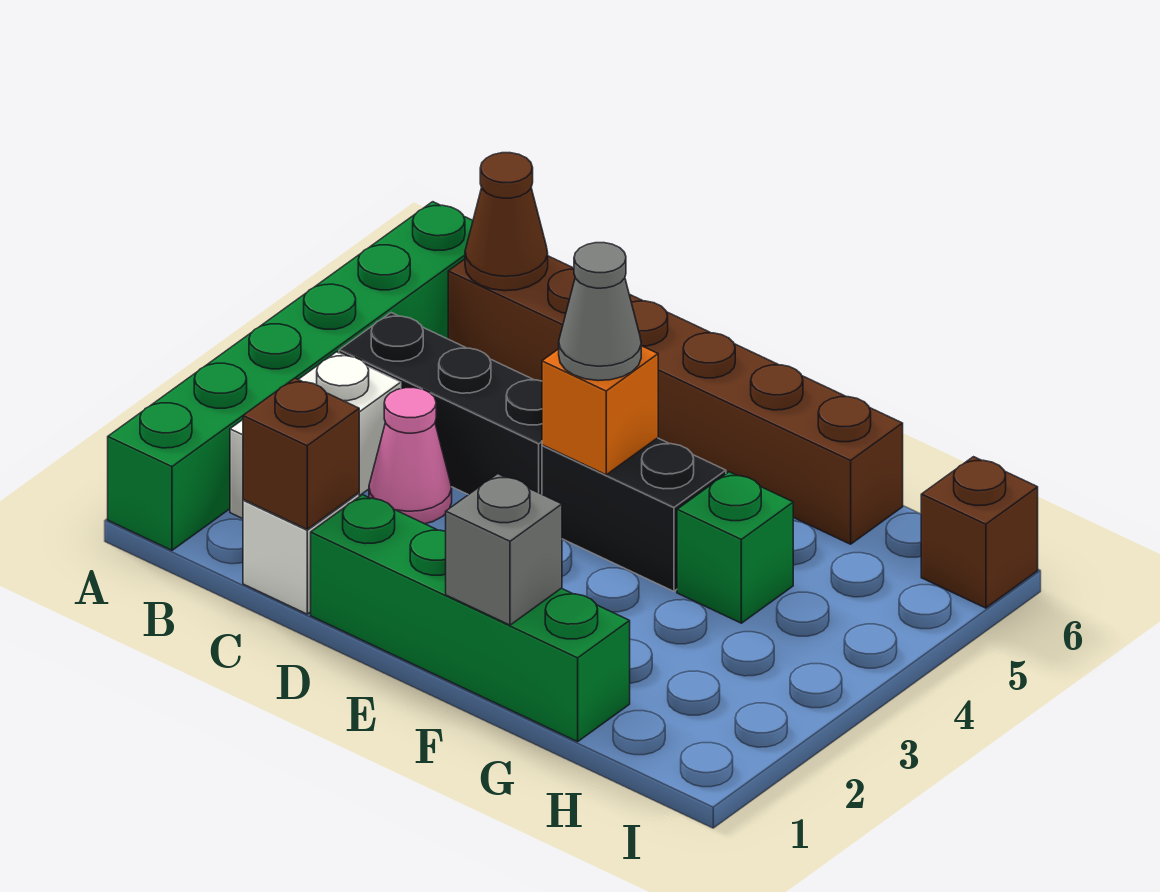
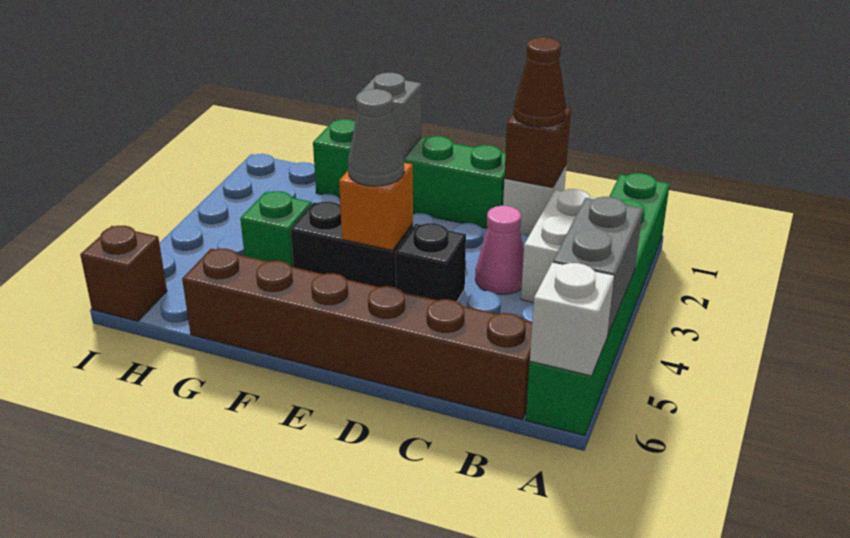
none -> grey 1x2 brick [553,197,643,337]
none -> white 1x1 brick [530,263,614,376]
black 1x3 brick [339,313,542,495] -> black 1x1 brick [395,223,466,302]
brown 1x1 cone [465,153,548,291] -> brown 1x1 cone moved to [514,37,566,127]

